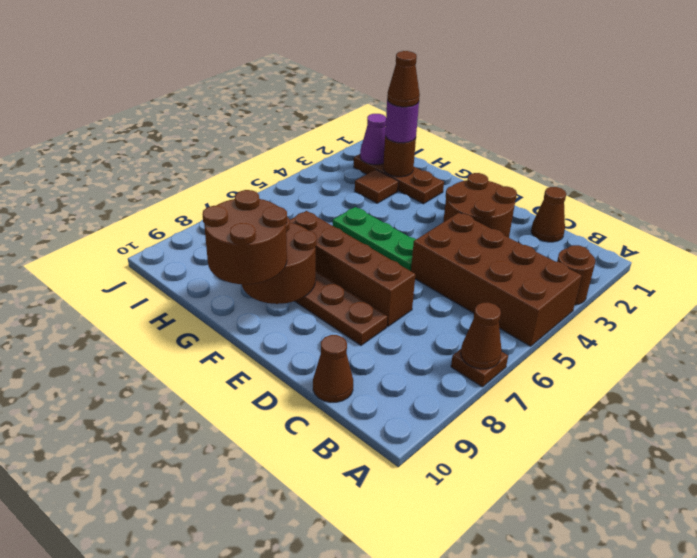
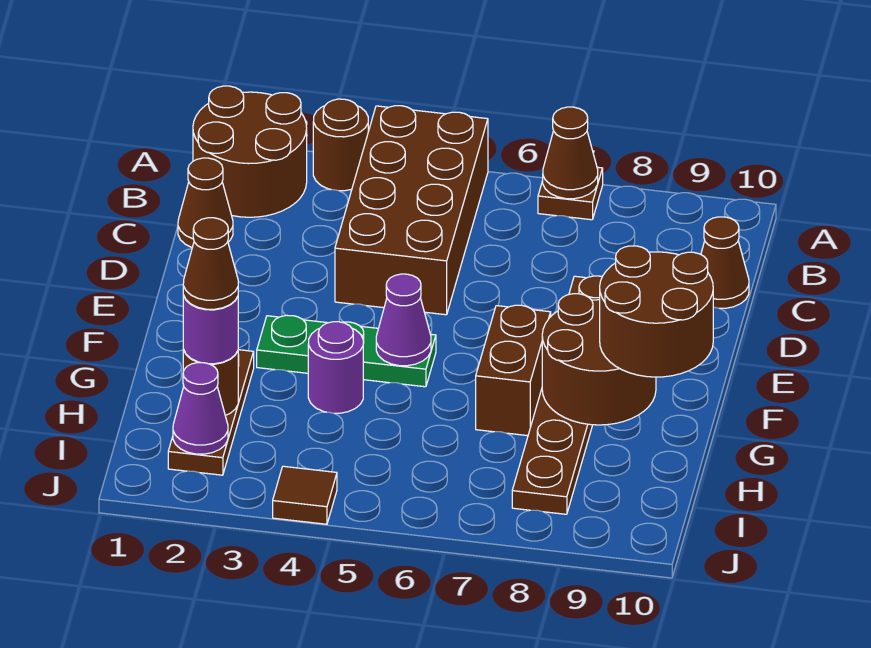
brown 2x2 round brick [443,173,517,238] -> brown 2x2 round brick moved to [193,86,307,217]
brown 1x4 brick [290,211,415,327] -> brown 1x2 brick [476,305,551,436]
green 1x3 plate [333,207,416,271] -> green 1x3 plate turned to [257,315,436,387]
none -> purple 1x1 cone [376,274,431,366]
none -> purple 1x1 round brick [308,322,363,413]
brown 1x1 tile [355,170,399,203] -> brown 1x1 tile moved to [273,466,337,524]

